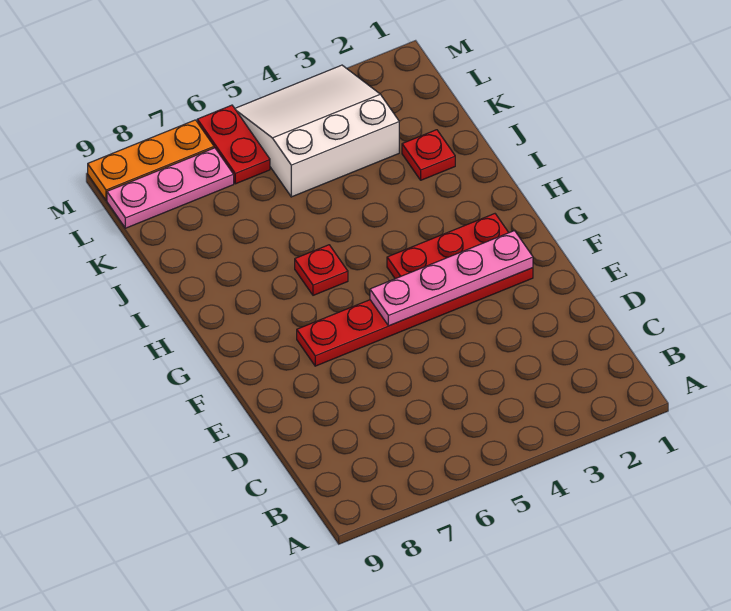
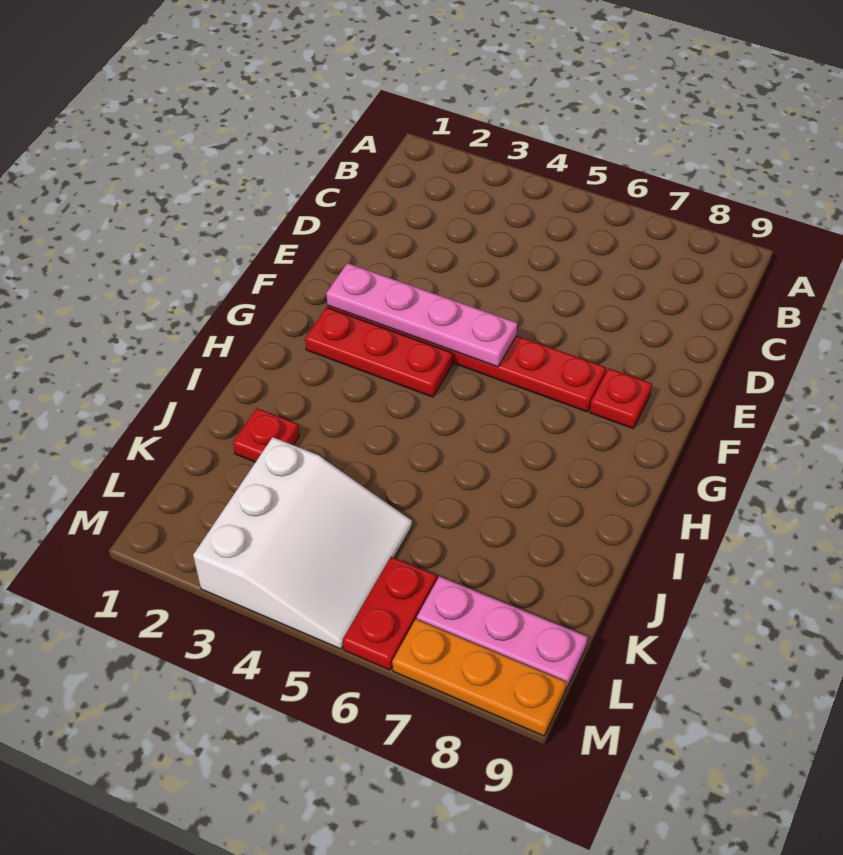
red 1x1 plate [295,245,348,295] -> red 1x1 plate moved to [590,368,652,428]
white 3x3 slope [235,65,399,197] -> white 3x3 slope turned to [193,437,412,649]

